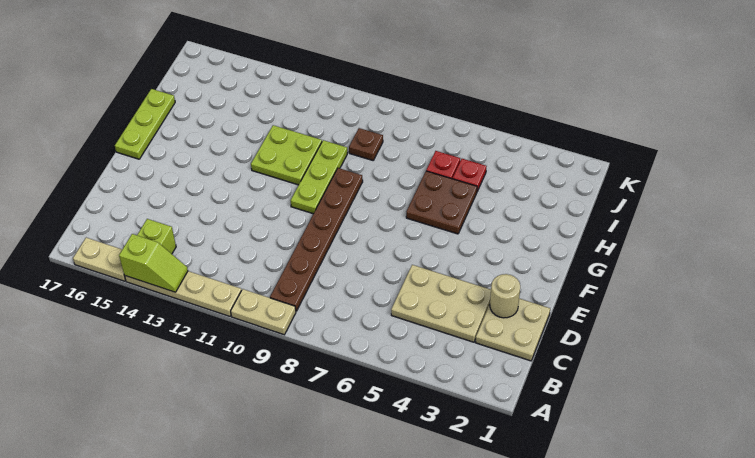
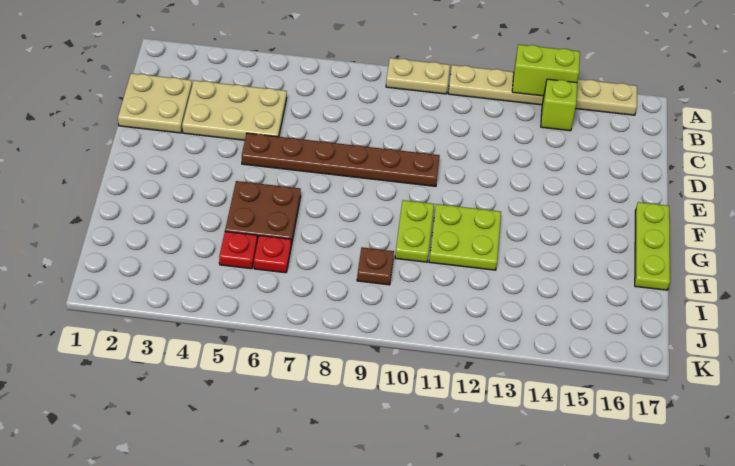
lime 1x2 slope [119,234,188,292] -> lime 1x2 brick [512,44,580,96]
brown 1x6 plate [270,168,363,311] -> brown 1x6 plate turned to [242,133,440,186]
tan 1x1 round brick [490,274,520,318] -> none
lime 1x3 plate [291,140,347,214] -> lime 1x2 plate [395,200,434,262]

